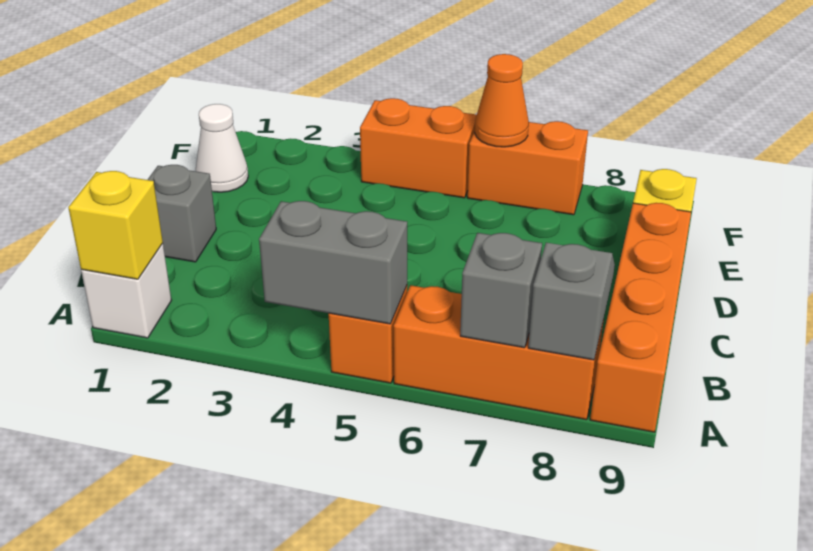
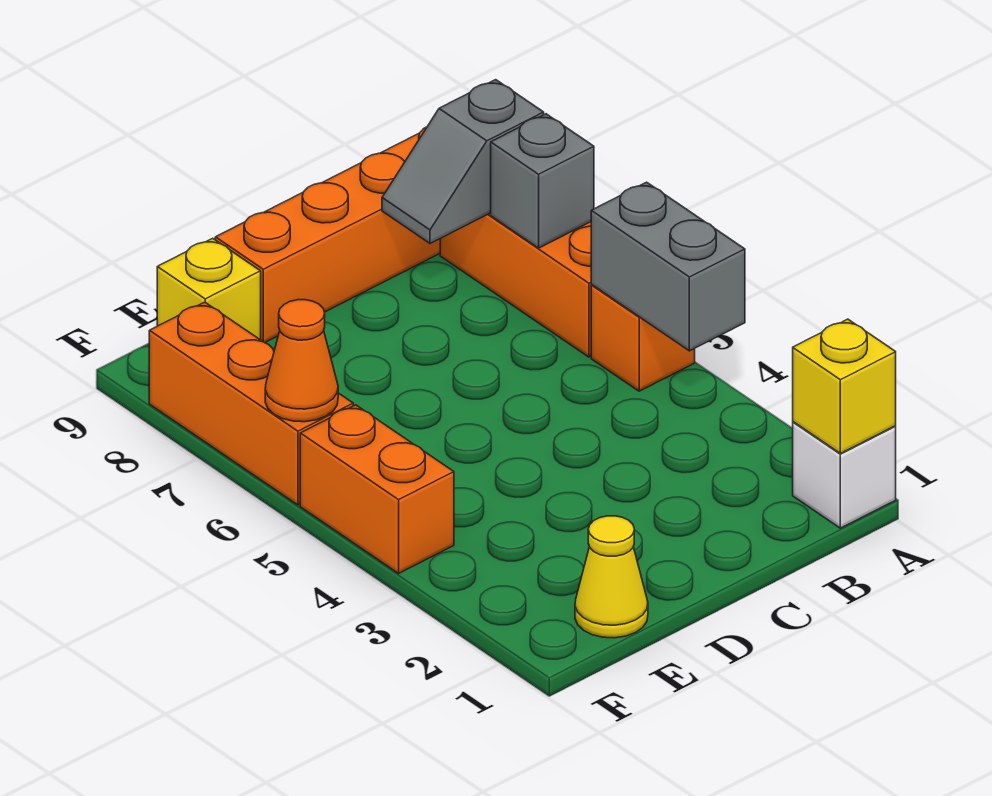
grey 1x1 brick [148,165,216,262] -> none
white 1x1 cone [196,104,248,192] -> yellow 1x1 cone [575,516,648,638]
orange 1x2 brick [467,121,588,215] -> orange 1x3 brick [149,302,353,505]

